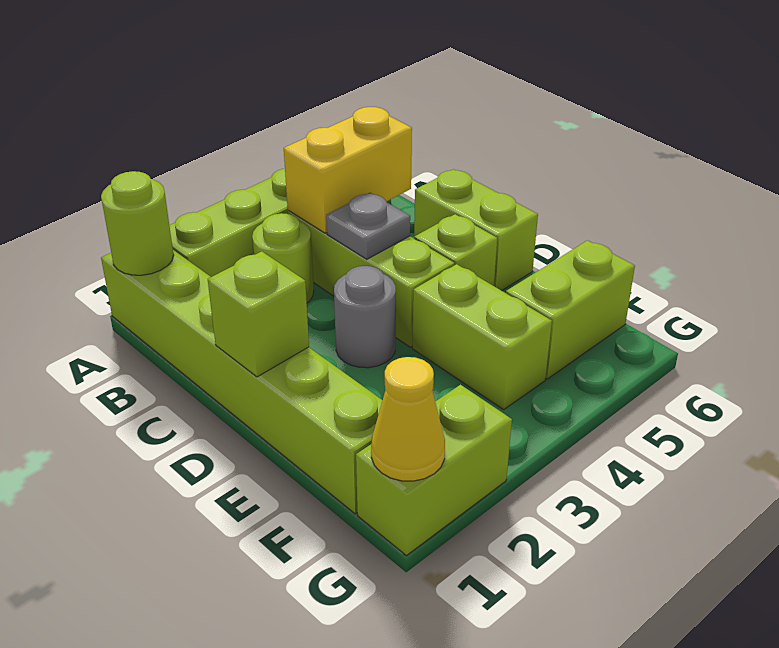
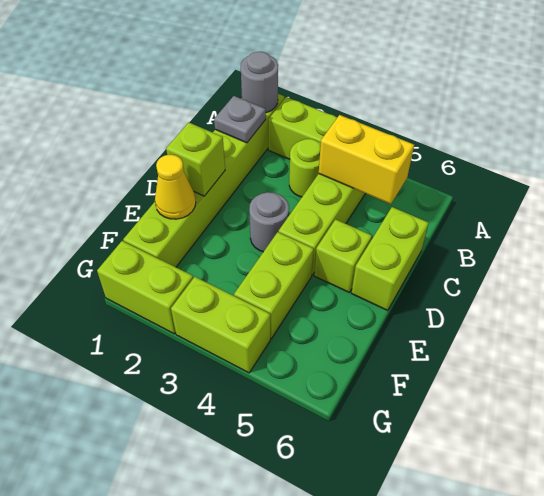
lime 1x1 round brick [101,171,174,275] -> grey 1x1 round brick [241,52,278,113]
grey 1x1 plate [326,193,410,259] -> grey 1x1 plate moved to [214,96,266,143]
lime 1x2 brick [506,240,635,379] -> lime 1x2 brick moved to [171,277,270,373]
yellow 1x1 cone [371,357,445,481] -> yellow 1x1 cone moved to [155,155,196,219]

